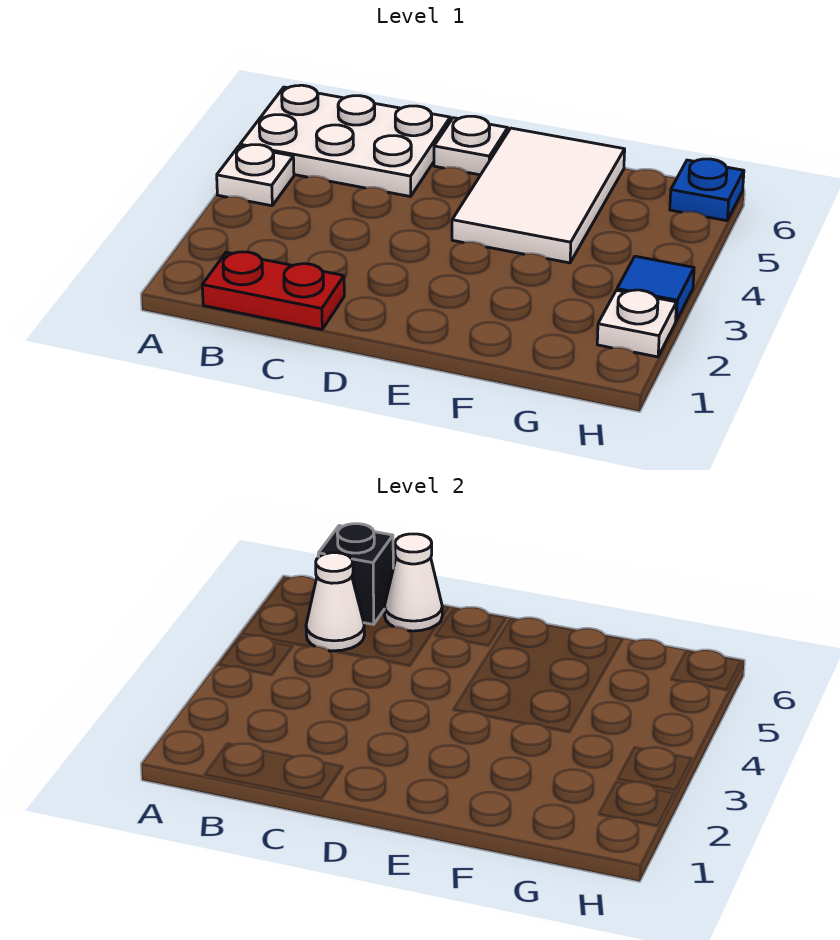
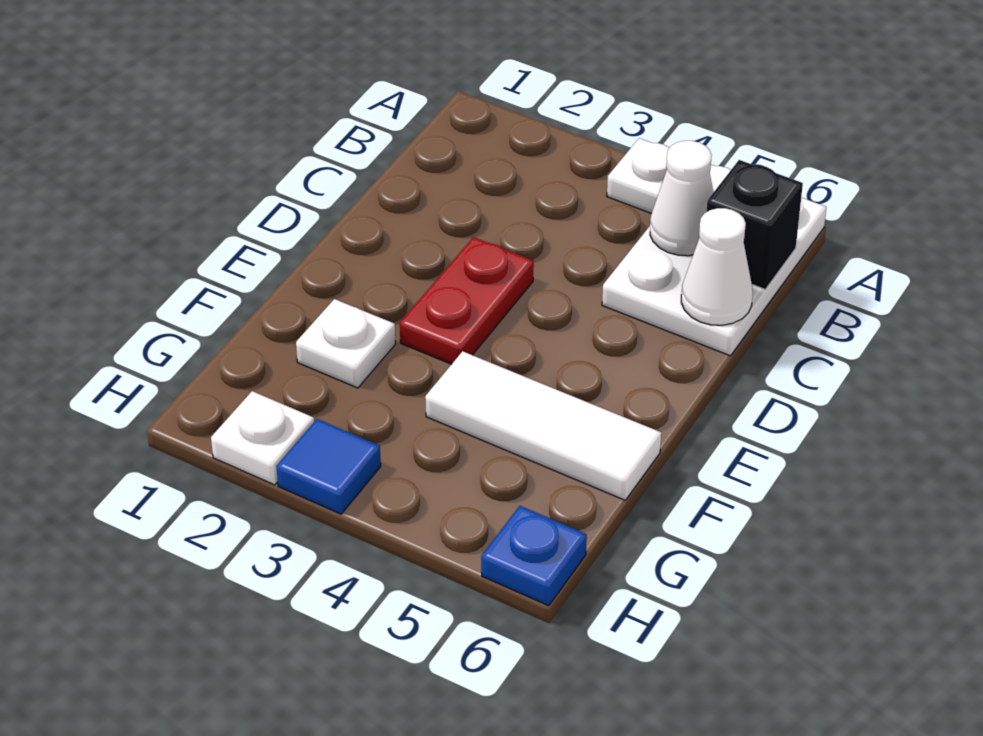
red 1x2 plate [202,252,344,330] -> red 1x2 plate moved to [400,237,534,364]
white 1x1 plate [434,116,508,175] -> white 1x1 plate moved to [296,299,395,388]
white 2x3 tile [452,128,625,263] -> white 1x3 tile [425,351,661,500]

